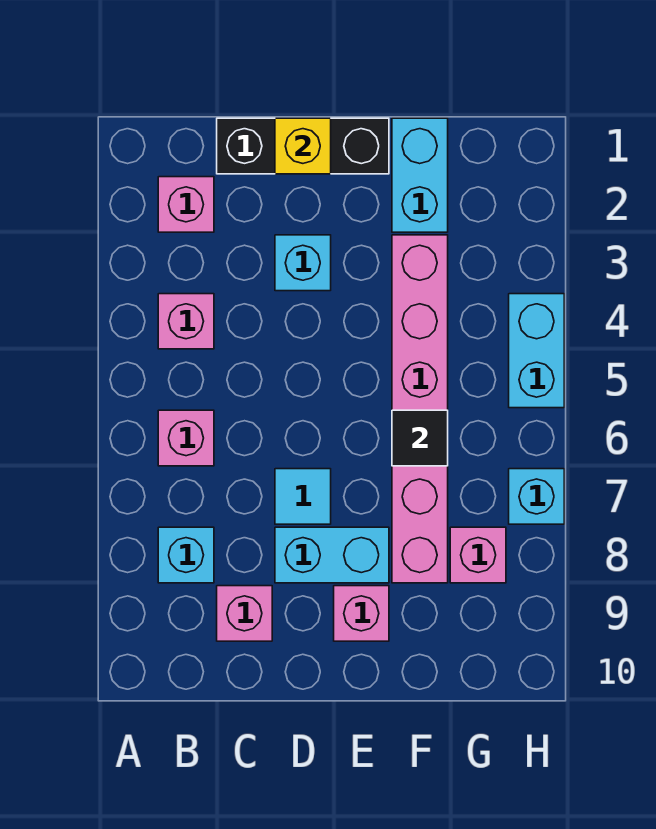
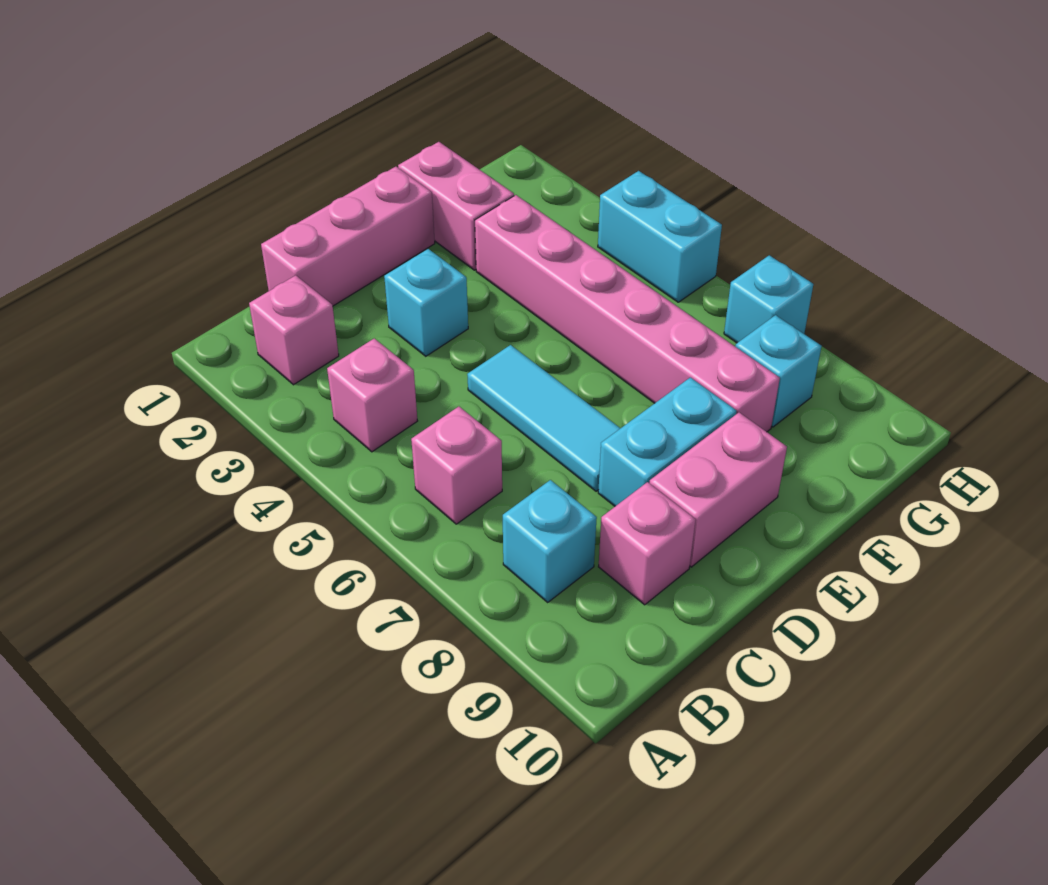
black 1x3 brick [217,118,389,174] -> pink 1x3 brick [261,167,435,306]
yellow 1x1 brick [275,118,331,174] -> none
cyan 1x1 tile [275,469,331,524] -> cyan 1x3 tile [467,345,620,491]
pink 1x1 brick [334,586,389,641] -> pink 1x2 brick [650,412,787,567]
cyan 1x2 brick [392,118,448,232] -> pink 1x2 brick [398,142,514,270]
black 1x1 tile [392,410,448,466] -> none
pink 1x1 brick [450,527,506,583] -> cyan 1x1 brick [735,315,822,427]

